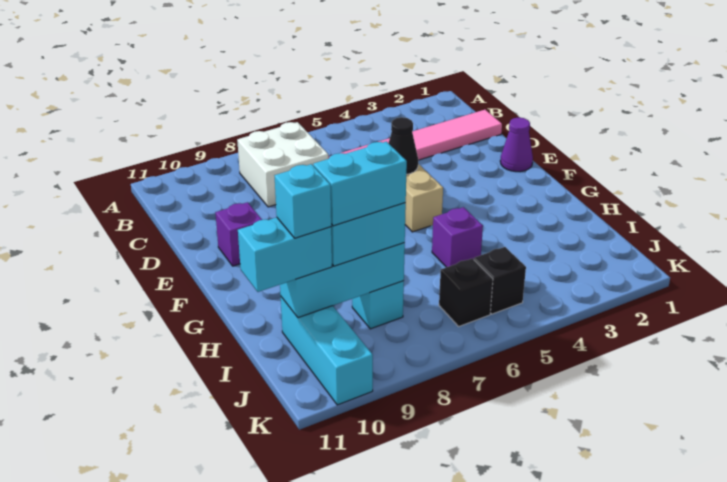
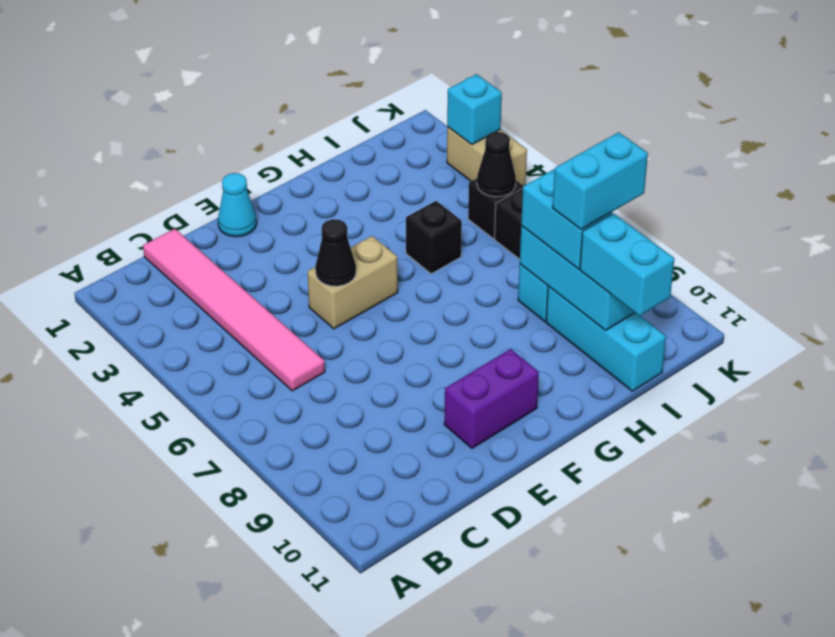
white 2x2 brick [237,122,328,207] -> none
purple 1x1 cone [500,118,533,172] -> cyan 1x1 cone [218,173,257,237]
purple 1x1 brick [215,202,262,266] -> purple 1x2 brick [444,349,539,448]
purple 1x1 brick [432,207,483,267] -> black 1x1 brick [406,201,462,274]
cyan 1x2 brick [313,141,407,226] -> cyan 1x2 brick turned to [552,132,648,229]
cyan 1x3 brick [281,297,373,405] -> cyan 1x3 brick turned to [546,286,666,391]
cyan 1x1 brick [275,164,331,238] -> cyan 1x1 brick moved to [447,74,502,145]
none -> black 1x1 cone [477,132,516,197]
none -> tan 1x2 brick [447,127,527,186]

